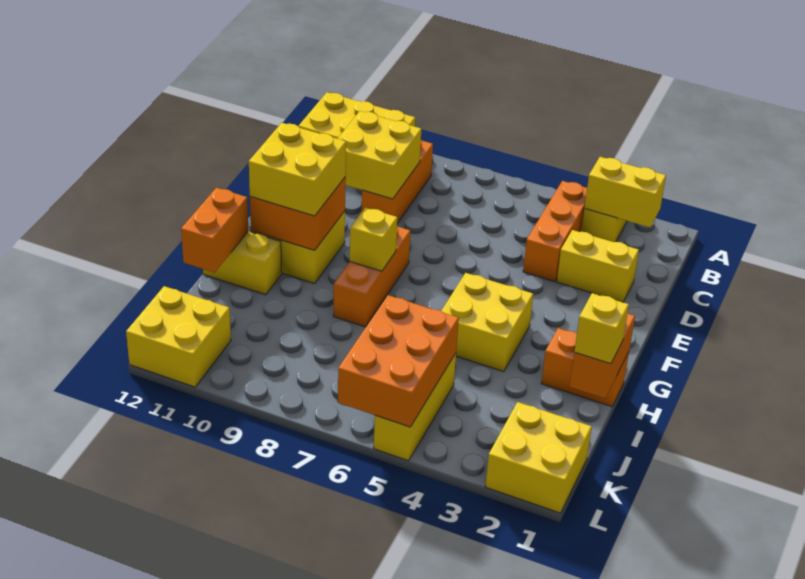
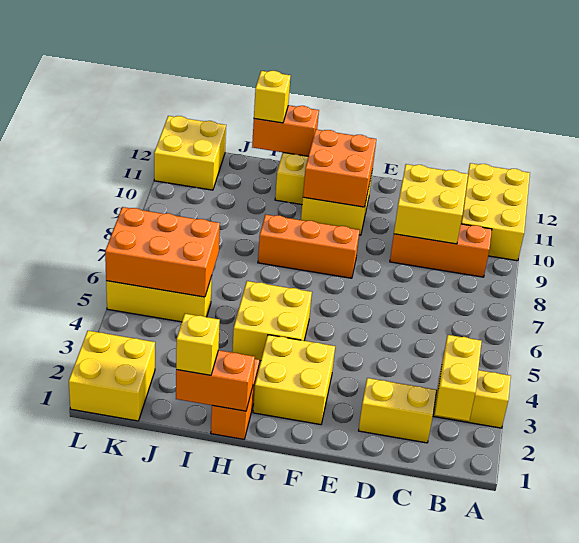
orange 1x3 brick [523,181,587,282] -> none
yellow 1x2 brick [557,230,639,302] -> yellow 1x2 brick turned to [359,378,436,443]
yellow 2x2 brick [249,123,346,216] -> yellow 2x2 brick moved to [253,335,335,425]
yellow 1x1 brick [350,207,397,271] -> yellow 1x1 brick moved to [254,71,291,123]

